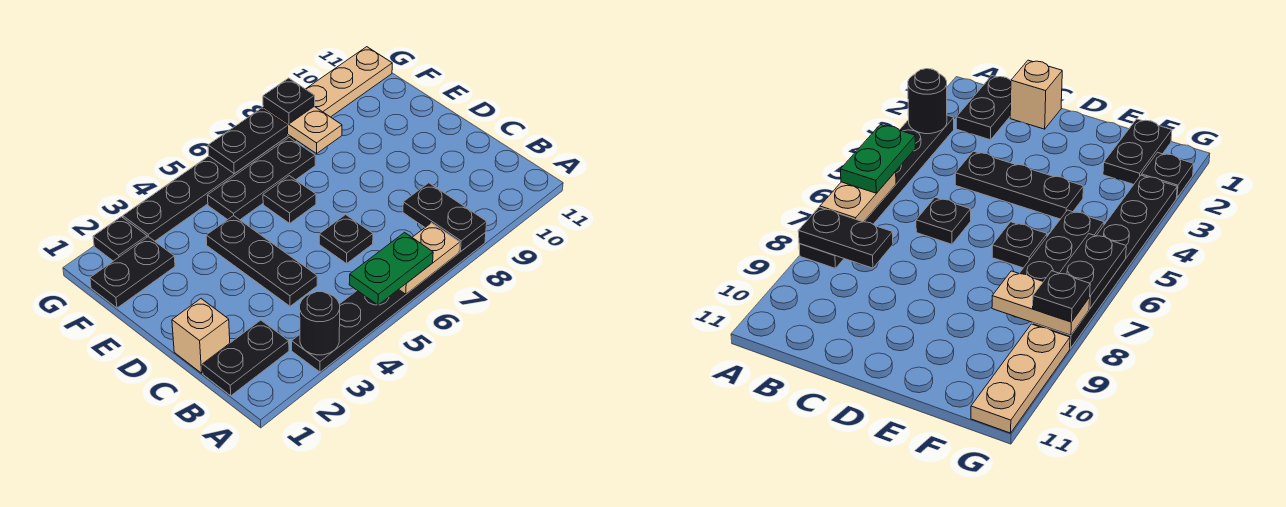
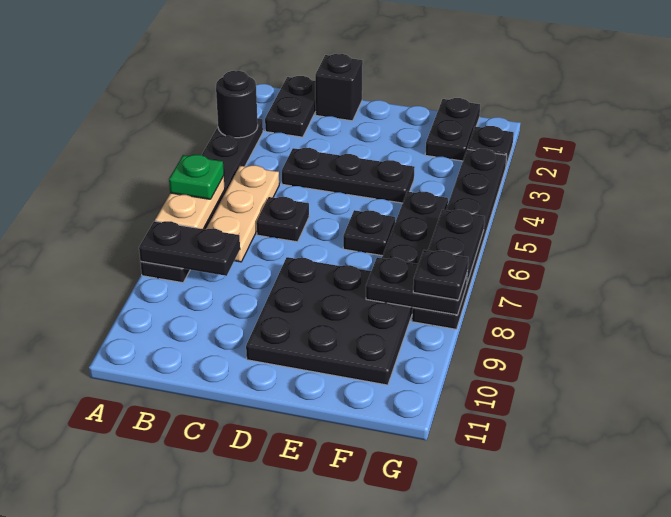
green 1x2 plate [349,232,433,305] -> green 1x1 plate [169,155,224,199]
tan 1x1 brick [172,299,230,373] -> black 1x1 brick [315,54,363,121]
none -> black 3x3 plate [246,257,413,385]
tan 1x2 plate [263,106,342,154] -> black 1x2 plate [366,257,467,315]
tan 1x3 plate [306,47,392,117] -> tan 1x3 plate moved to [206,165,279,262]

